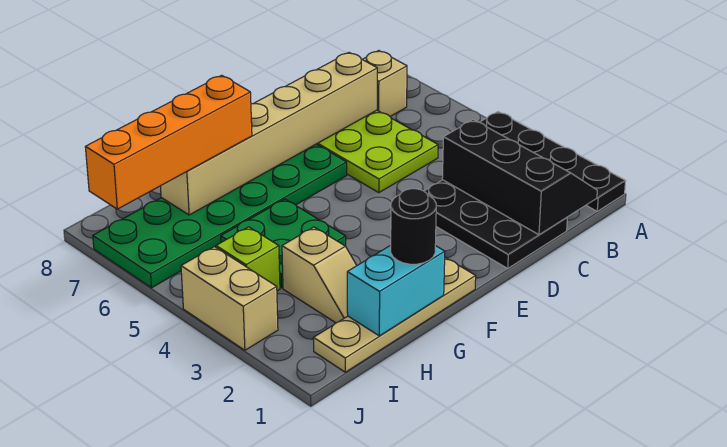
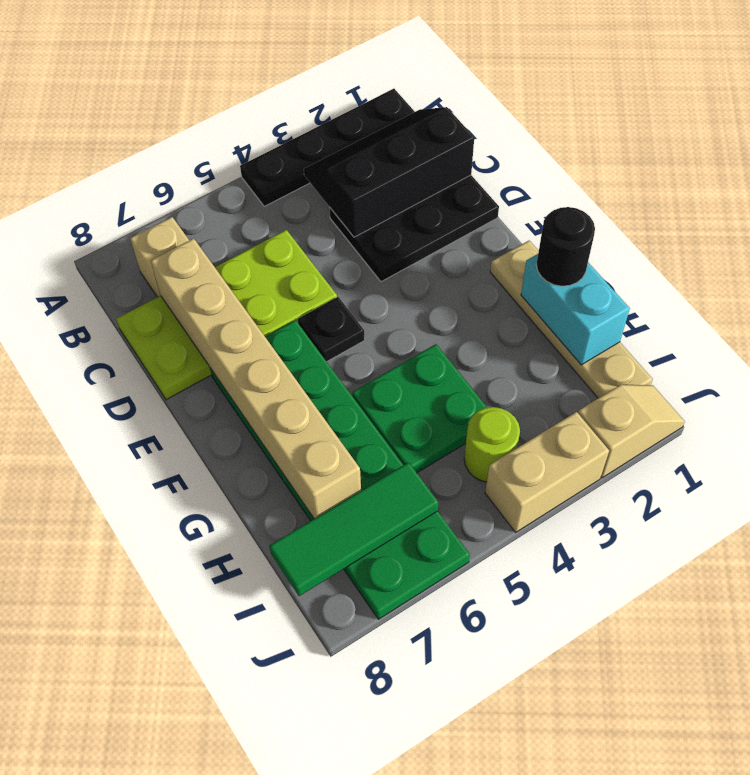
none -> black 1x1 plate [298,297,365,362]
orange 1x4 brick [85,75,252,209] -> none
tan 1x2 slope [282,227,357,323] -> tan 1x2 slope moved to [578,385,685,478]
lime 1x1 brick [216,227,280,291] -> lime 1x1 round brick [464,407,520,482]
none -> green 1x3 tile [269,462,438,596]

